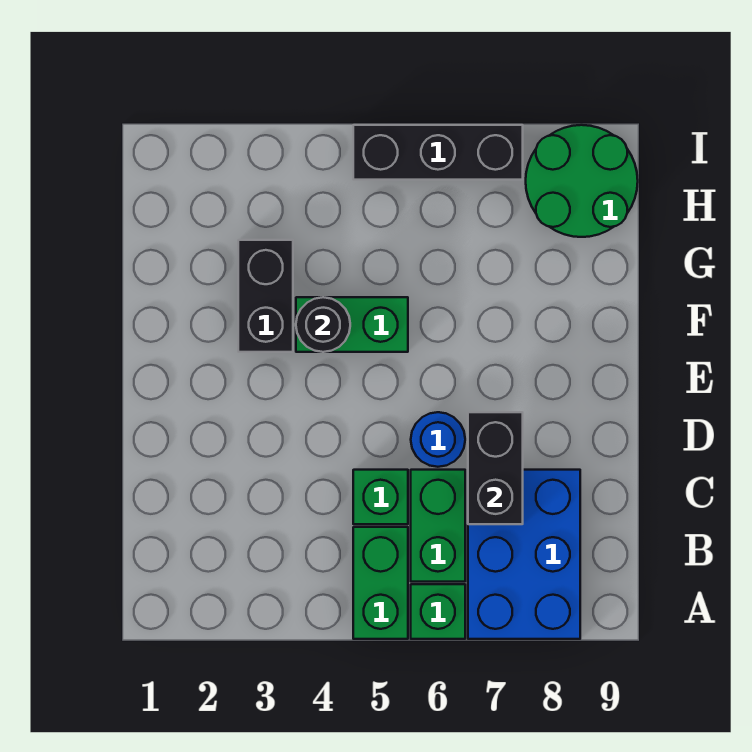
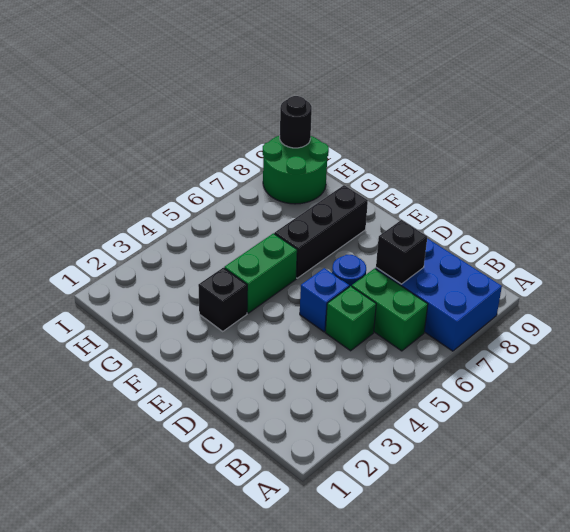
green 1x2 brick [353,527,408,639] -> none
green 1x1 brick [411,584,465,639] -> none
black 1x2 brick [468,412,523,524] -> black 1x1 brick [376,220,427,284]
none -> blue 1x1 brick [300,268,349,332]
black 1x2 brick [238,240,293,352] -> black 1x1 brick [198,268,247,331]
black 1x1 round brick [296,297,350,352] -> black 1x1 round brick moved to [280,96,312,148]
black 1x3 brick [353,125,523,180] -> black 1x3 brick moved to [274,185,368,278]

